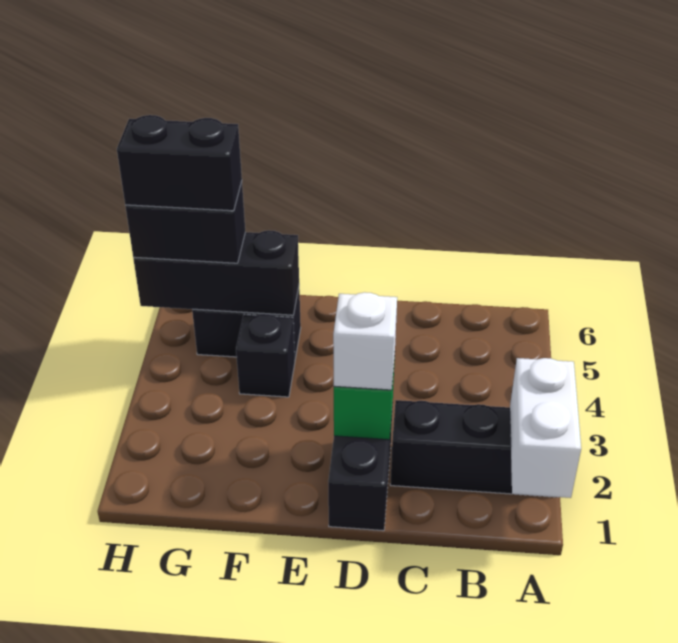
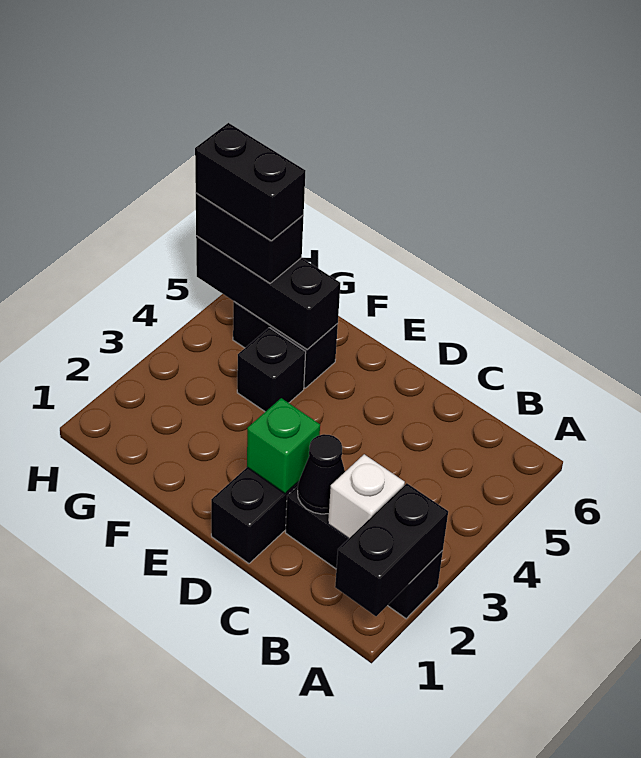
white 1x2 brick [510,358,581,498] -> black 1x2 brick [335,483,448,616]
none -> black 1x1 cone [298,434,345,514]
white 1x1 brick [333,292,397,390] -> white 1x1 brick moved to [328,454,405,538]

